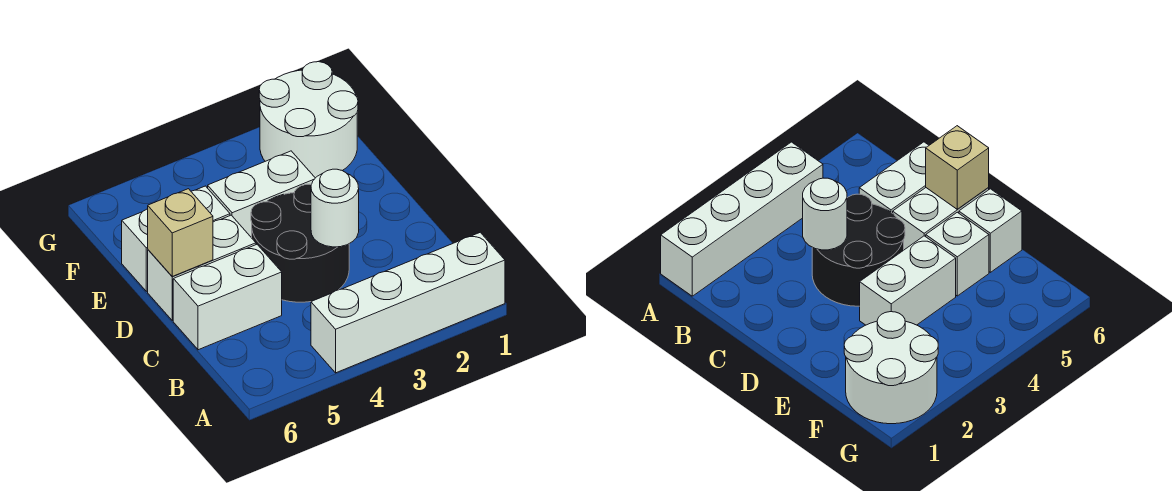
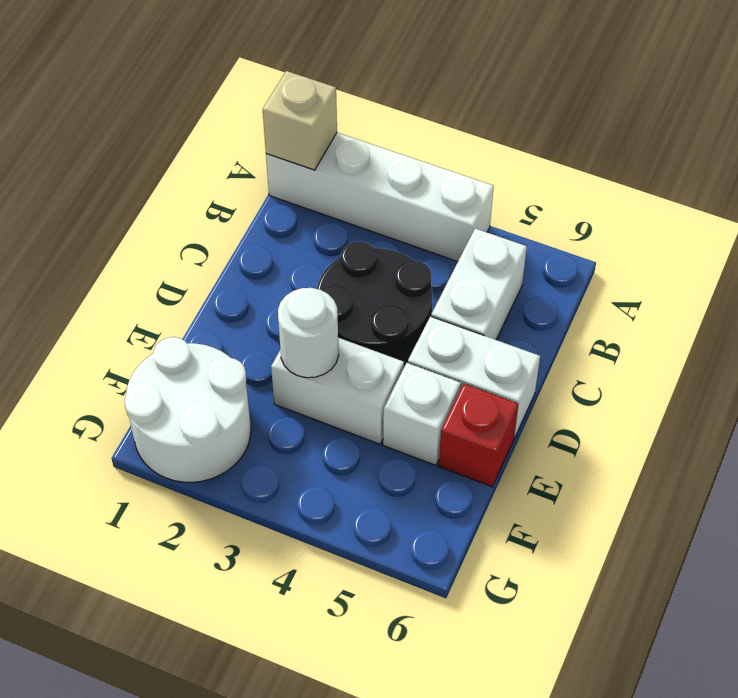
white 1x1 round brick [311,169,359,247] -> white 1x1 round brick moved to [278,288,339,378]
white 1x2 brick [173,245,282,350] -> white 1x2 brick turned to [431,228,527,340]
tan 1x1 brick [148,189,213,276] -> tan 1x1 brick moved to [263,71,337,170]
white 1x1 brick [122,209,148,291] -> red 1x1 brick [439,384,518,487]

